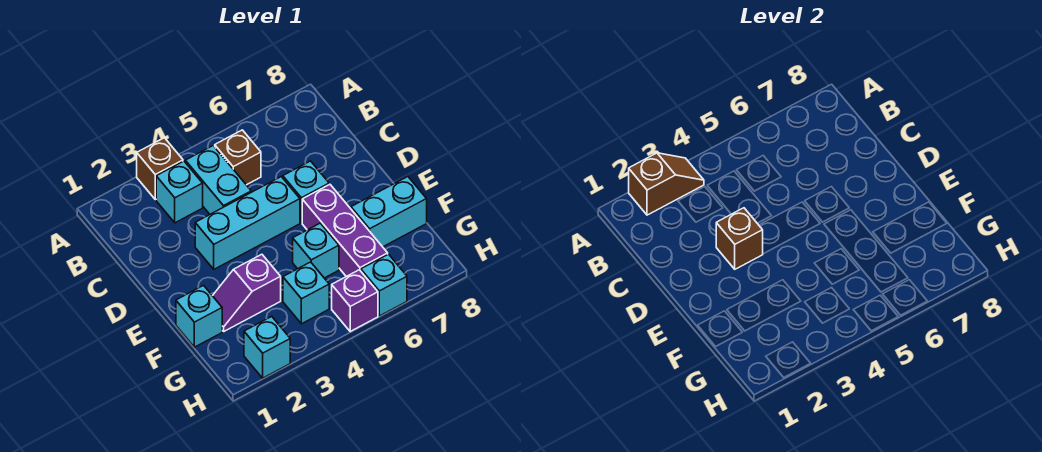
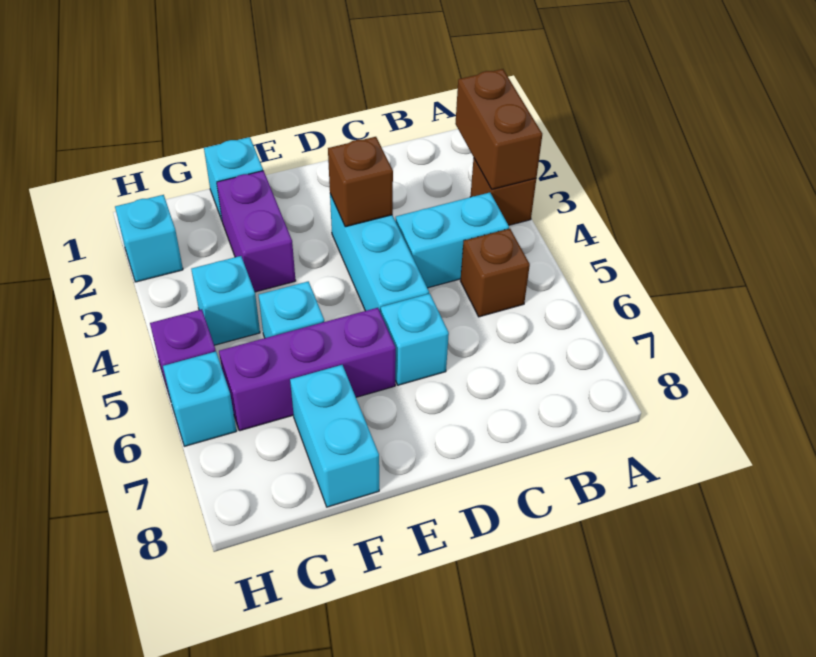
brown 1x2 slope [629,153,704,215] -> brown 1x2 brick [455,69,542,189]
cyan 1x1 brick [156,161,203,223] -> none
purple 1x2 slope [213,254,281,331] -> purple 1x2 brick [217,171,296,292]

